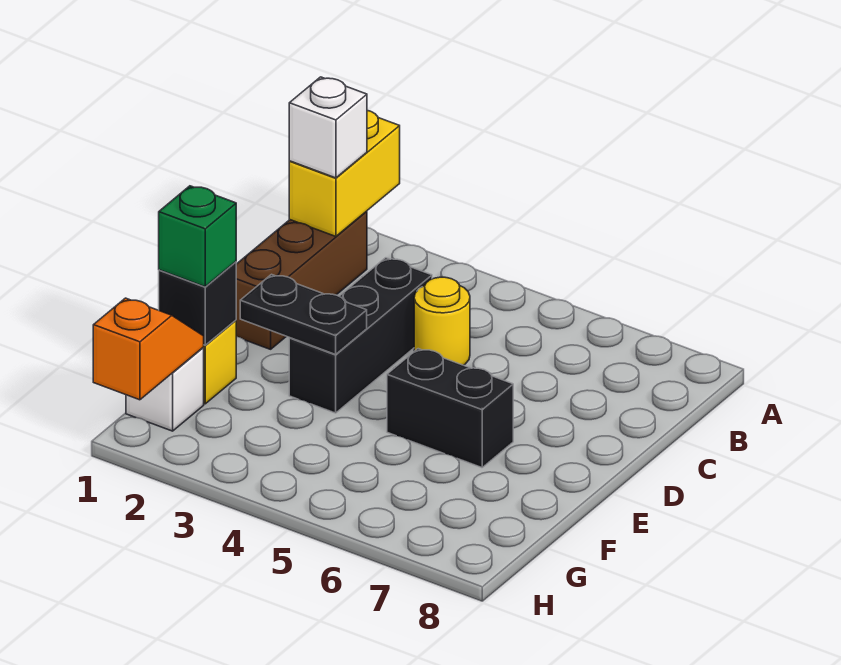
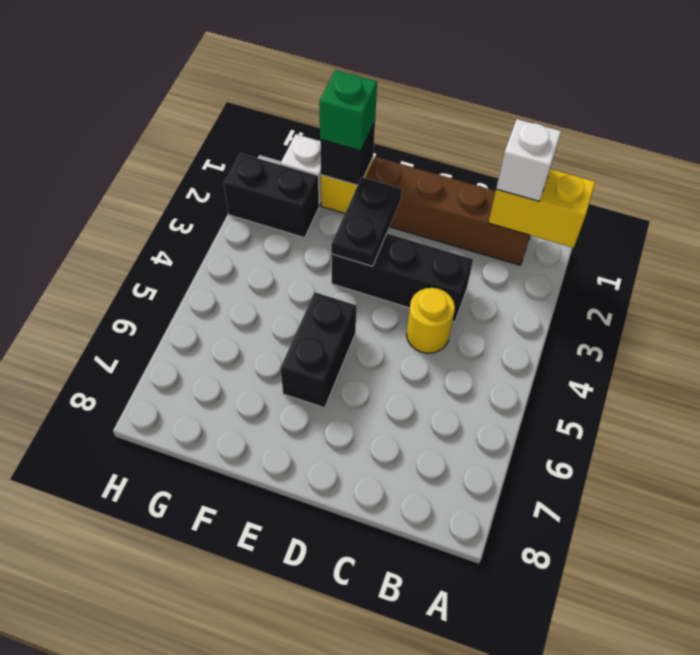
brown 1x3 brick [236,211,367,349] -> brown 1x4 brick [366,157,530,265]
orange 1x2 slope [93,298,204,400] -> none
none -> black 1x2 brick [224,153,319,238]

